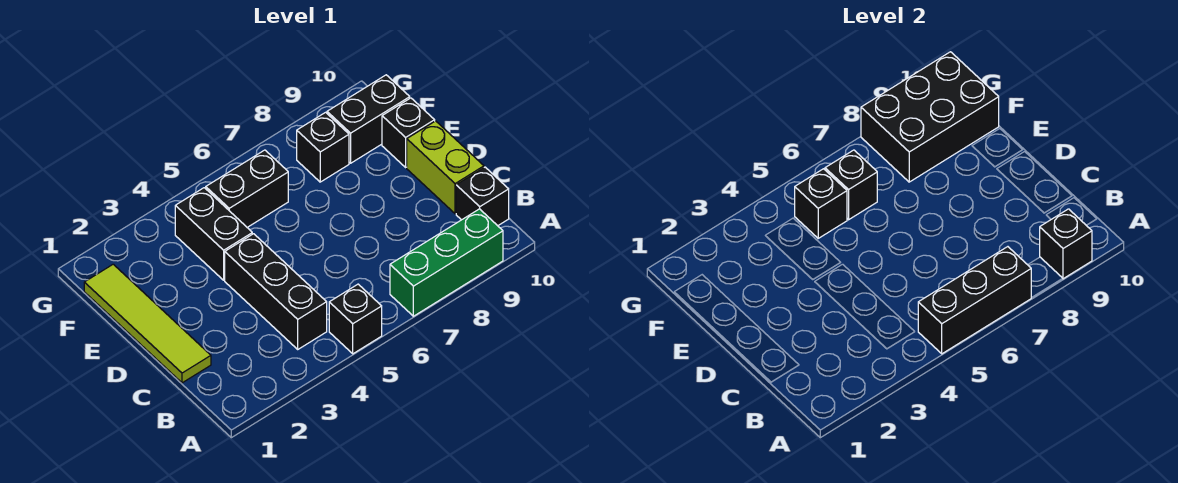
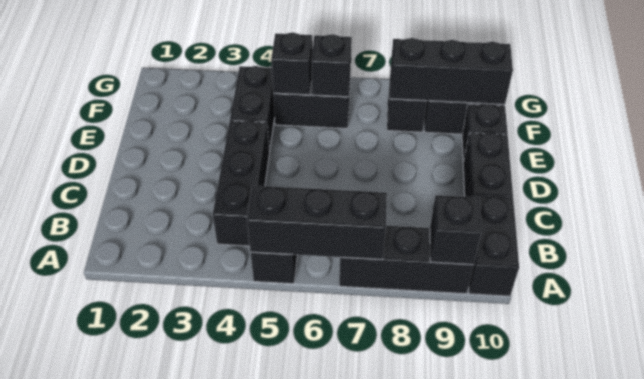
green 1x3 brick [390,209,503,316] -> black 1x3 brick [339,226,473,294]
black 1x1 brick [456,167,509,226] -> black 1x2 brick [468,196,519,296]
lime 1x4 tile [84,264,211,383] -> none
lime 1x2 brick [407,121,484,214] -> black 1x2 brick [463,133,513,198]
black 2x3 brick [861,52,999,182] -> black 1x3 brick [390,38,513,104]

